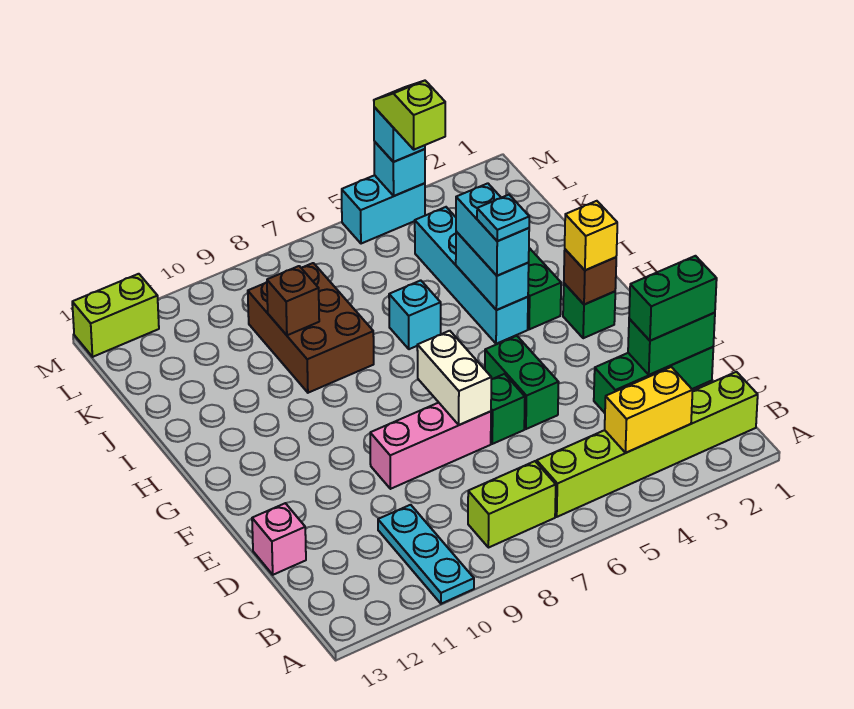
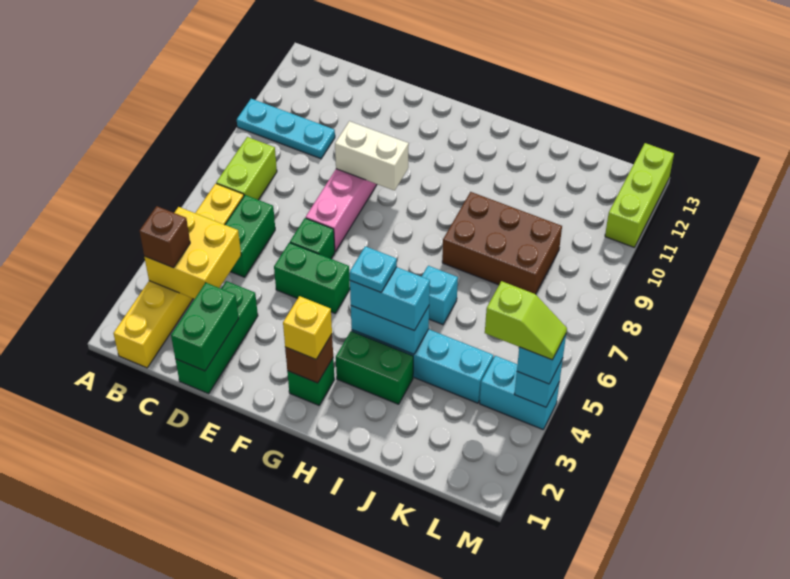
lime 1x6 brick [537,372,758,517] -> yellow 1x6 brick [113,184,244,368]
yellow 1x2 brick [605,367,693,453] -> yellow 2x2 brick [144,207,241,299]
green 1x2 brick [629,256,717,341] -> green 1x2 brick moved to [225,195,275,277]
pink 1x1 brick [252,503,306,575] -> none
white 1x2 brick [417,331,491,425] -> white 1x2 brick moved to [335,121,409,191]
brown 1x1 brick [267,266,319,335] -> brown 1x1 brick moved to [140,206,190,268]
cyan 1x2 brick [342,175,425,244] -> cyan 1x2 brick turned to [480,356,559,429]
lime 1x2 brick [72,274,159,357] -> lime 1x3 brick [605,143,674,247]

